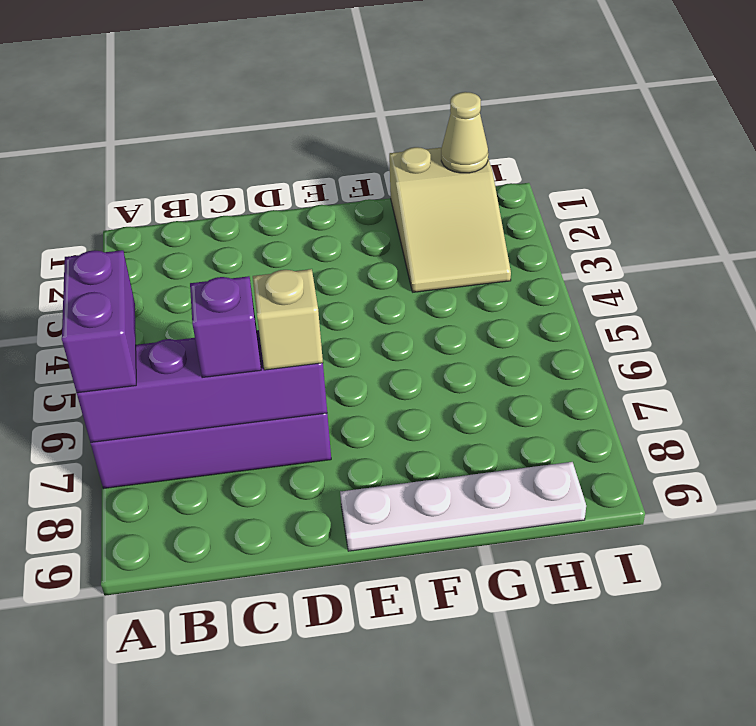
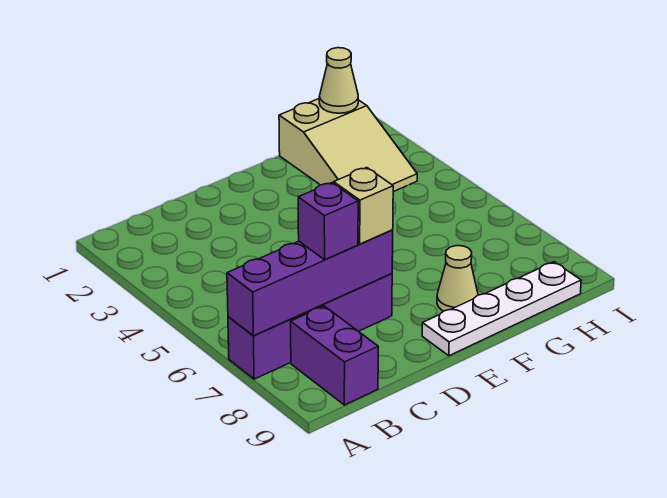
purple 1x2 brick [62,250,136,393] -> purple 1x2 brick moved to [291,306,378,405]
none -> tan 1x1 cone [437,246,478,311]

